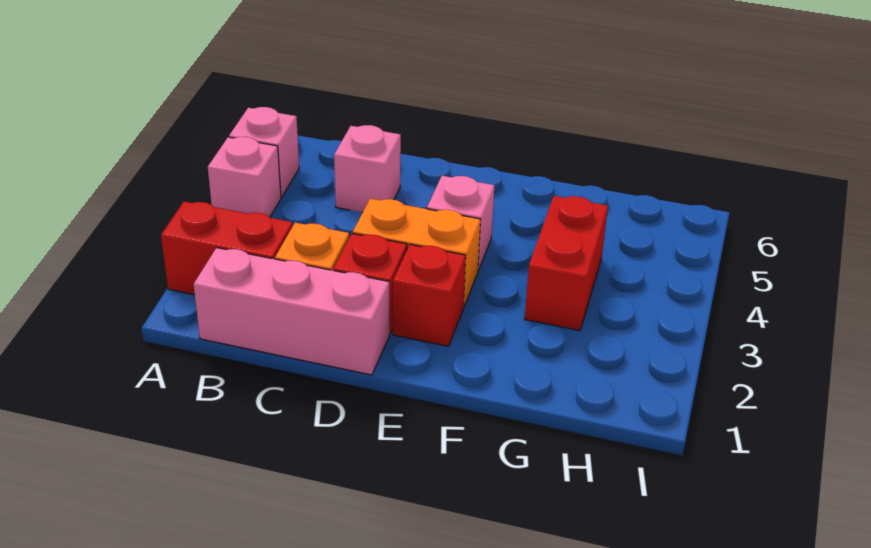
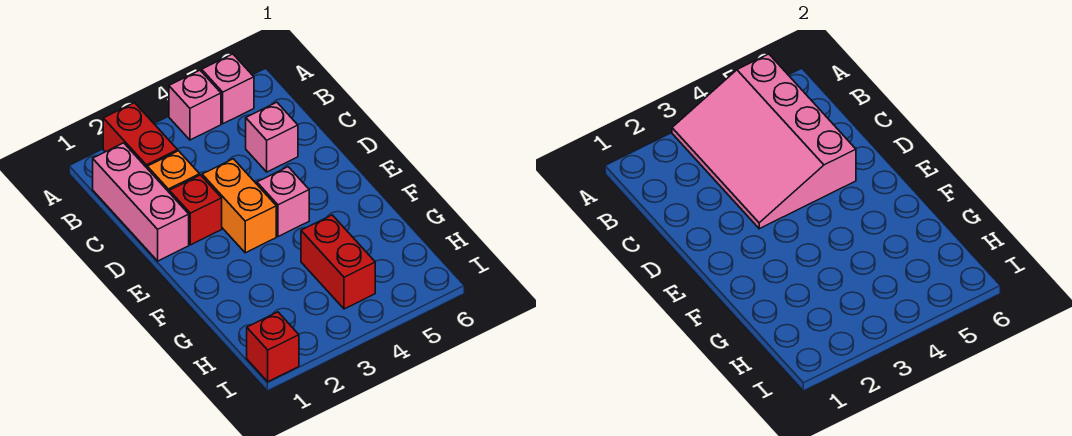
none -> pink 3x4 slope [672,54,856,229]
red 1x1 brick [393,245,466,346] -> red 1x1 brick moved to [247,312,299,382]
red 1x2 brick [525,196,608,330] -> red 1x2 brick turned to [301,215,375,309]

